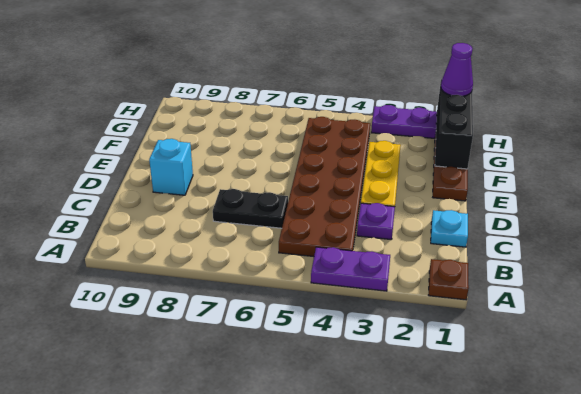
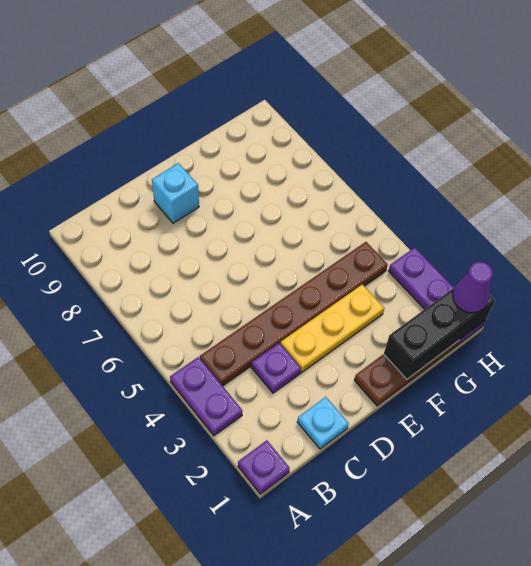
brown 1x1 plate [429,259,469,300] -> purple 1x1 plate [238,440,290,494]
brown 2x6 plate [279,117,370,257] -> brown 1x6 plate [200,242,388,386]
black 1x2 plate [213,189,288,228] -> none

